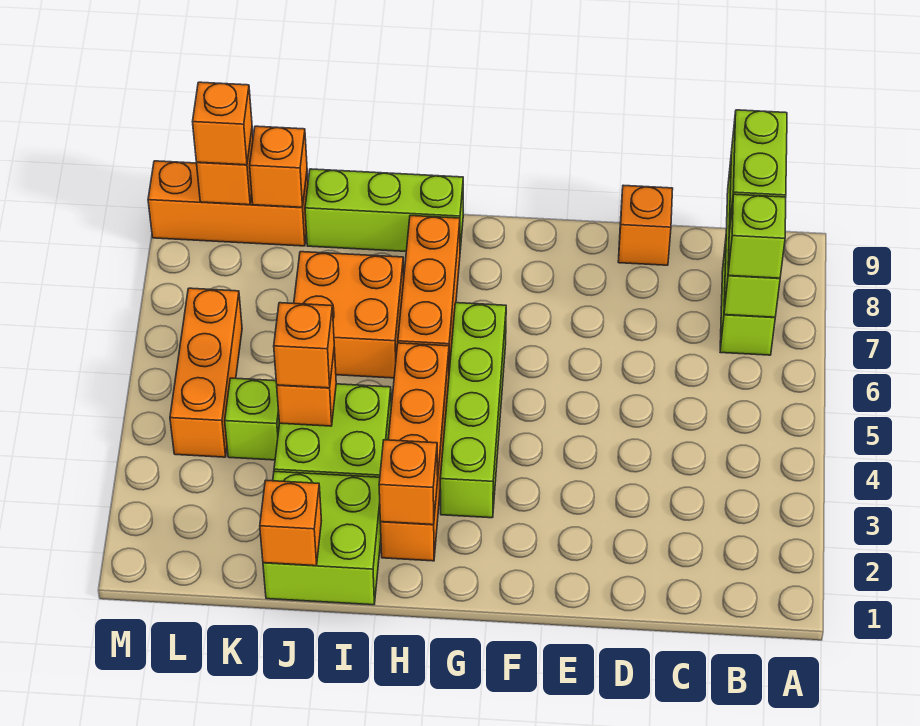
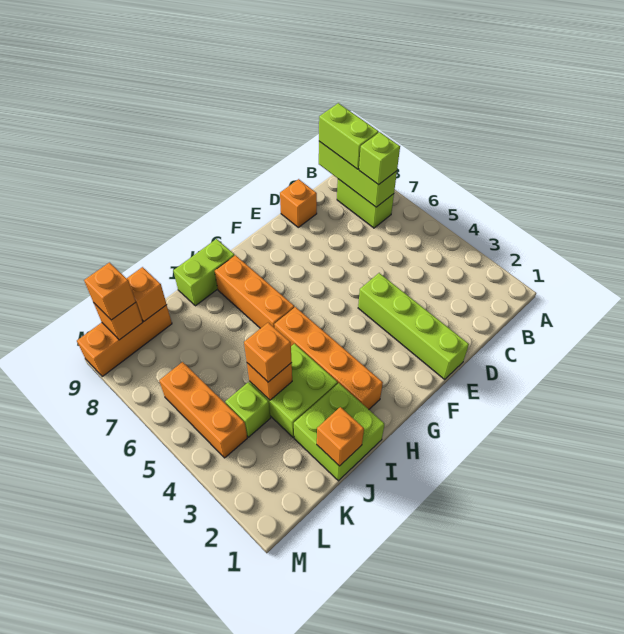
lime 1x4 brick [440,303,506,518] -> lime 1x4 brick moved to [358,273,469,379]
orange 1x1 brick [379,440,438,525] -> none
lime 1x3 brick [305,169,463,251] -> lime 1x2 brick [173,239,235,306]
orange 2x2 brick [294,252,404,378] -> none

